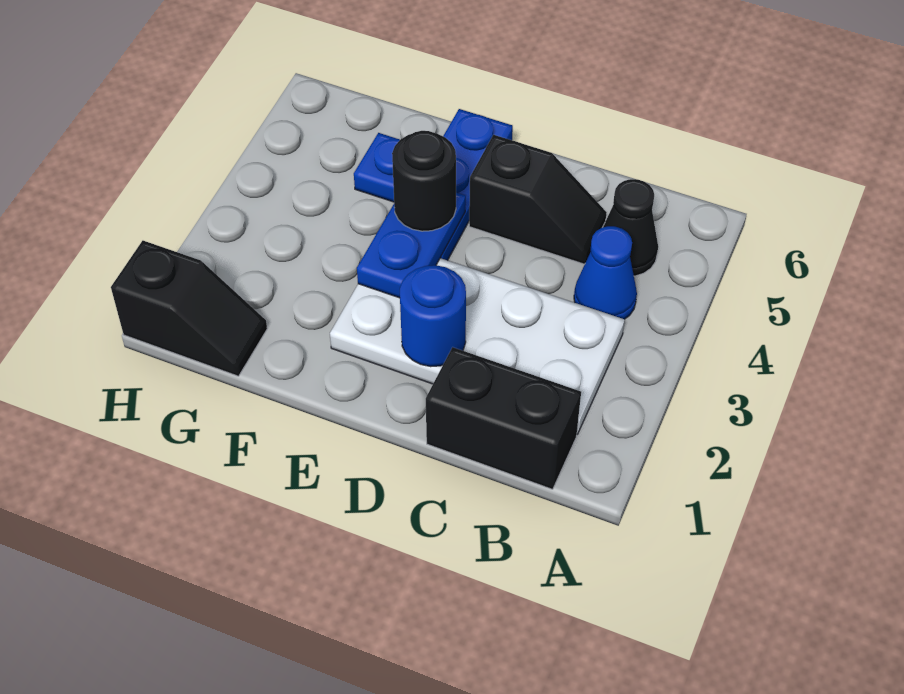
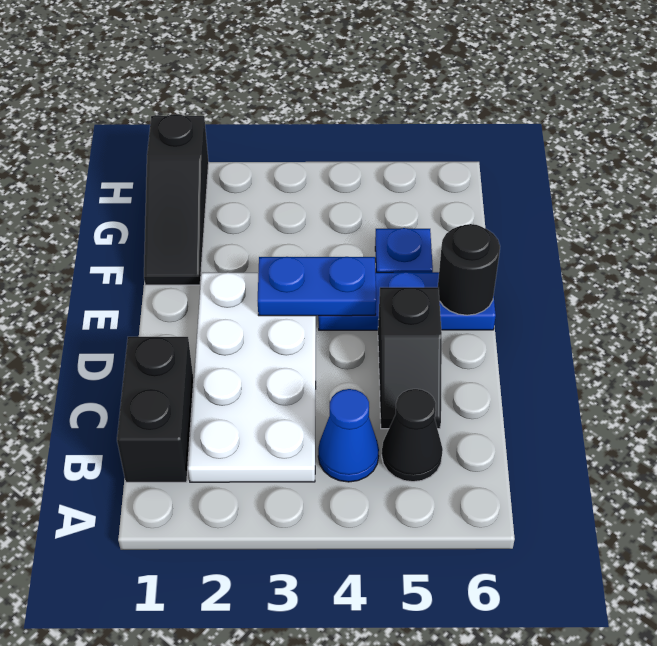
blue 1x1 round brick [400,265,466,367] -> none
black 1x1 round brick [392,131,456,231] -> black 1x1 round brick moved to [438,224,500,315]
black 1x2 slope [111,241,267,376] -> black 1x3 slope [144,114,209,285]

